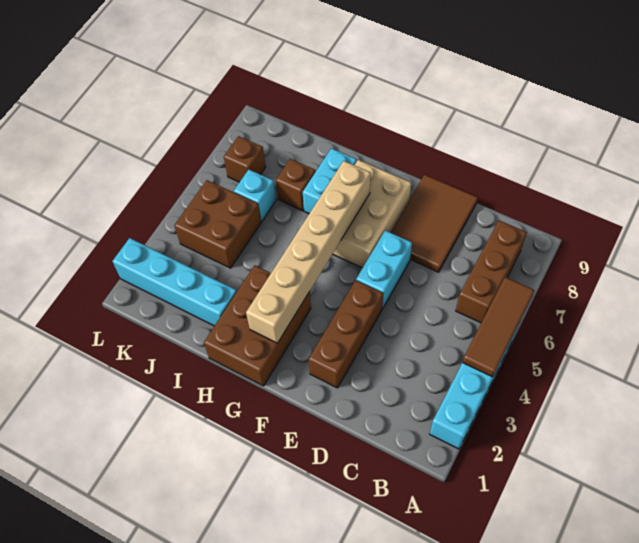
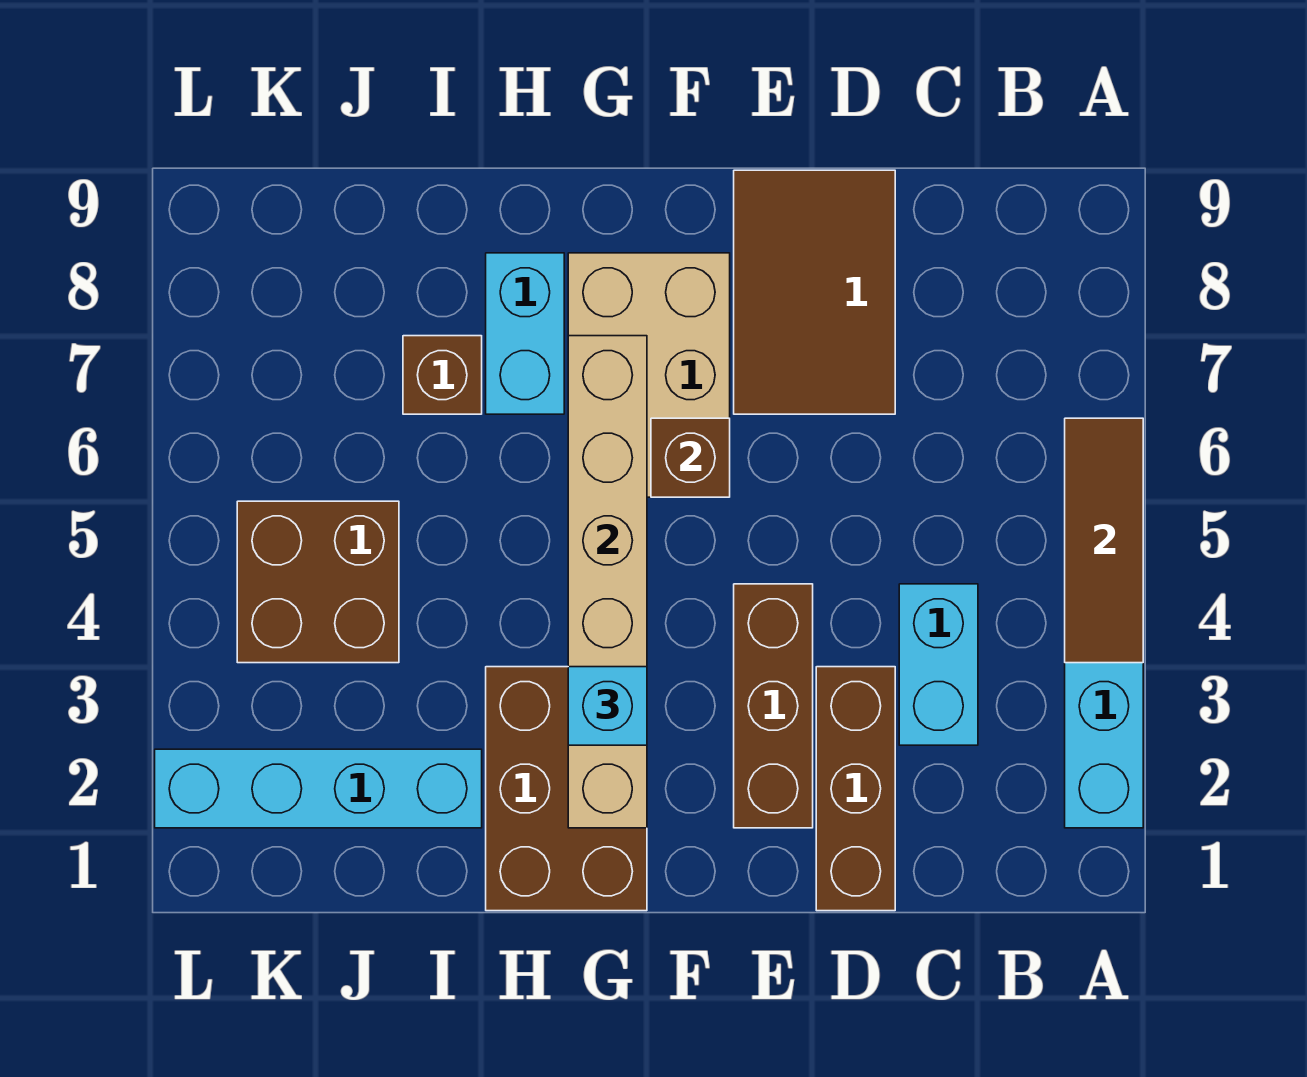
brown 1x3 brick [456,220,527,323] -> brown 1x3 brick moved to [816,667,895,911]
cyan 1x2 brick [356,230,412,309] -> cyan 1x2 brick moved to [899,584,978,745]
cyan 1x1 brick [234,169,276,221] -> cyan 1x1 brick moved to [568,667,647,745]
brown 1x1 brick [224,136,266,182] -> brown 1x1 brick moved to [651,418,730,497]

